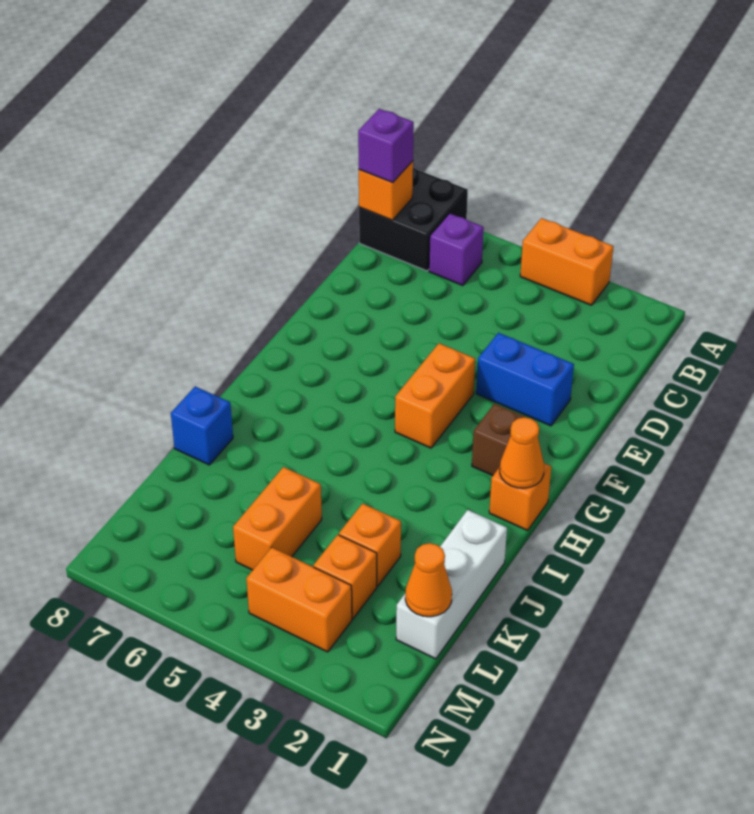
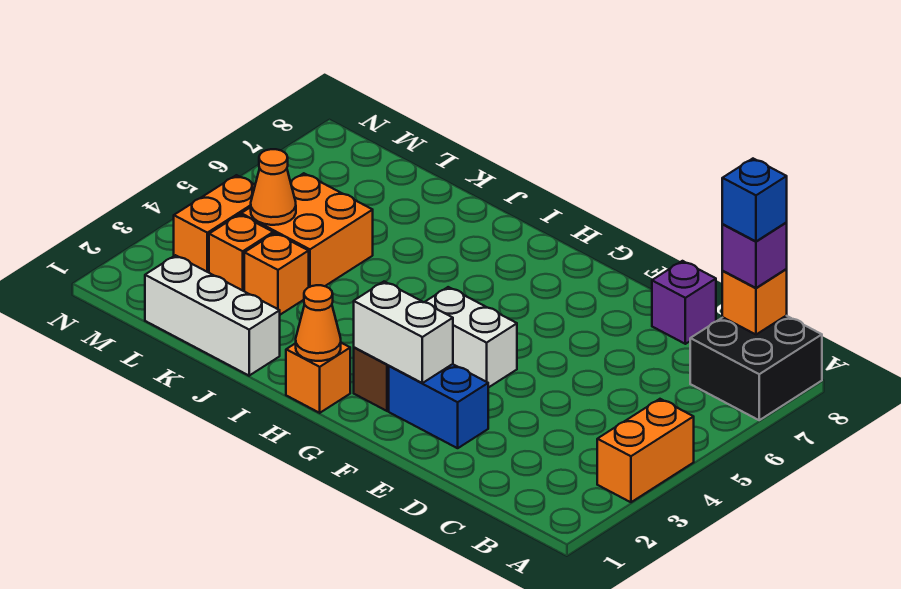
purple 1x1 brick [429,213,484,286] -> purple 1x1 brick moved to [652,261,716,344]
blue 1x2 brick [476,333,574,426] -> blue 1x2 brick turned to [389,364,488,448]
none -> white 1x2 brick [354,282,453,383]
orange 1x2 brick [395,343,475,448] -> white 1x2 brick [425,287,517,388]
blue 1x1 brick [171,386,233,465] -> blue 1x1 brick moved to [722,159,787,241]
orange 1x2 brick [233,467,322,570] -> orange 2x2 brick [241,173,373,287]
orange 1x1 cone [405,543,452,617] -> orange 1x1 cone moved to [251,149,296,225]

